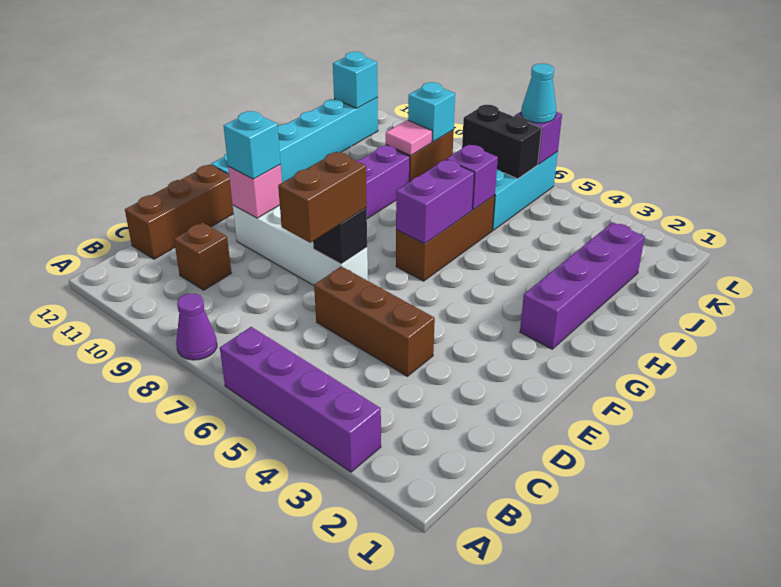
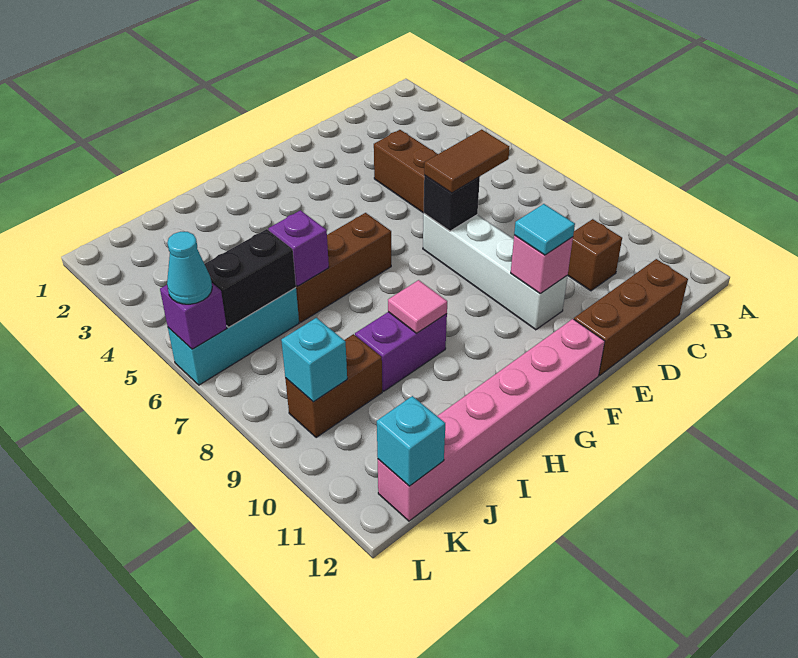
purple 1x4 brick [220,327,381,472] -> none
purple 1x1 cone [176,294,217,360] -> none
brown 1x2 brick [278,152,367,243] -> brown 1x2 tile [424,130,509,193]
cyan 1x1 brick [224,111,280,179] -> cyan 1x1 tile [514,204,575,255]
cyan 1x6 brick [211,98,378,183] -> pink 1x6 brick [378,319,605,521]
purple 1x4 brick [520,222,645,349] -> none
purple 1x2 brick [396,160,474,244] -> none
pink 1x1 tile [386,120,432,155] -> pink 1x1 tile moved to [388,280,447,333]
black 1x2 brick [462,105,542,179] -> black 1x2 brick turned to [205,229,296,327]

